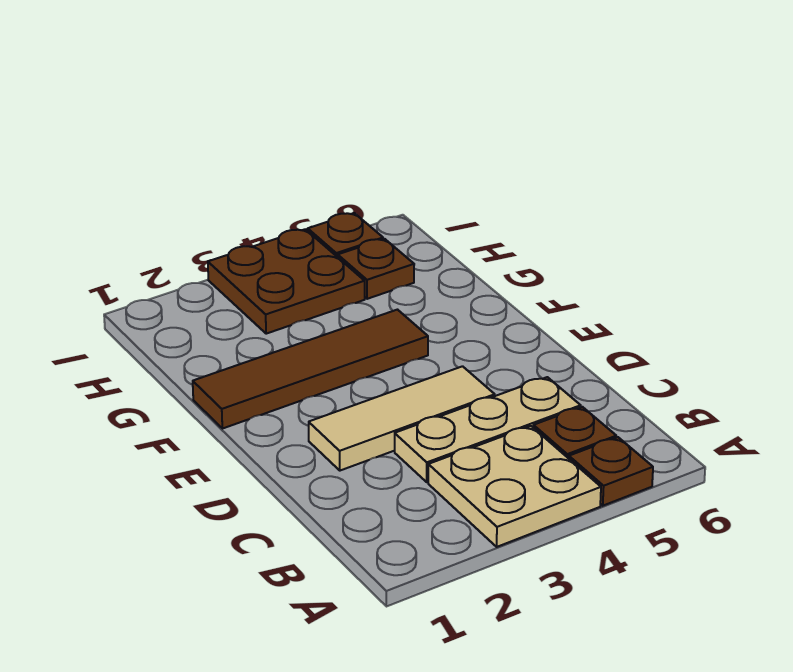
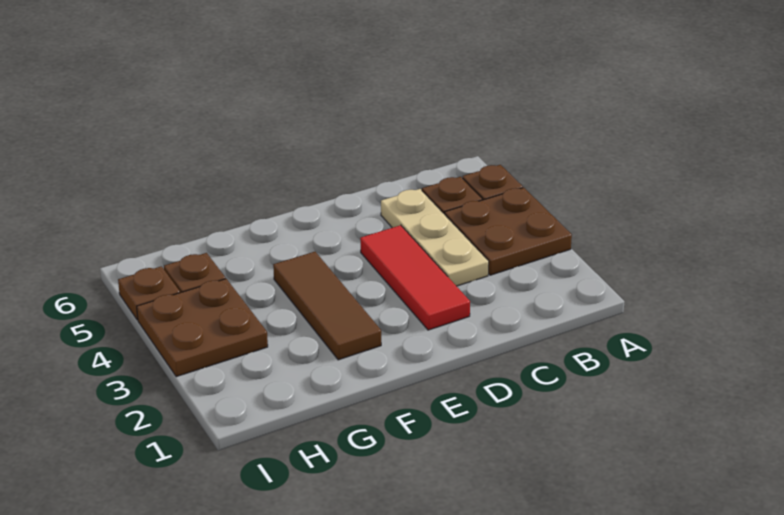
tan 2x2 plate [428,426,601,547] -> brown 2x2 plate [445,188,572,275]
tan 1x3 tile [309,366,495,471] -> red 1x3 tile [360,225,470,330]
brown 1x4 tile [193,310,428,429] -> brown 1x3 tile [273,252,381,360]

